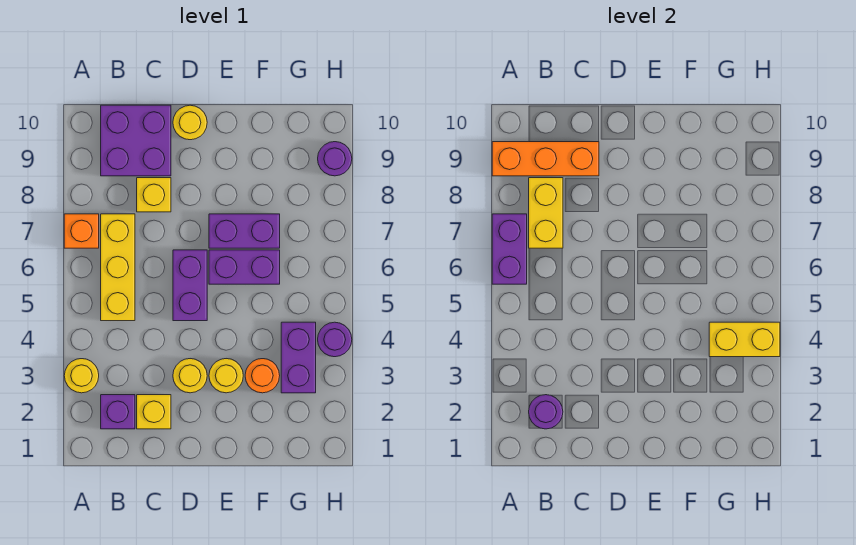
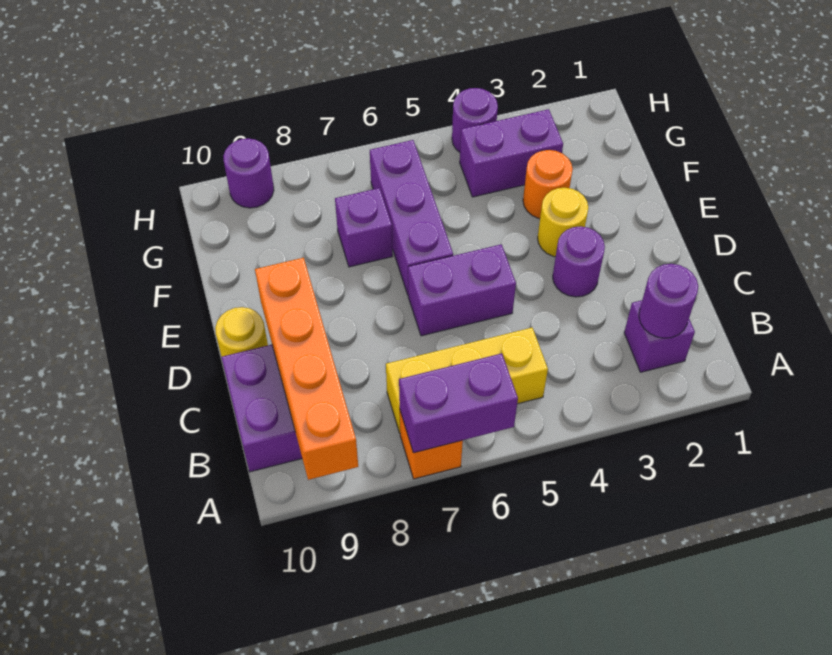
yellow 1x1 round brick [64,359,99,393] -> none
orange 1x3 brick [492,142,599,176] -> orange 1x4 brick [255,258,358,480]
yellow 1x2 brick [529,178,563,248] -> none
yellow 1x1 brick [137,395,171,429] -> none
yellow 1x1 brick [137,178,171,212] -> none
yellow 1x1 round brick [173,359,207,393] -> purple 1x1 round brick [553,226,605,297]
purple 1x2 brick [209,250,280,284] -> purple 1x3 brick [370,140,453,294]
purple 1x2 brick [209,214,280,248] -> purple 1x1 brick [335,188,393,267]
yellow 1x2 brick [709,322,780,357] -> none

